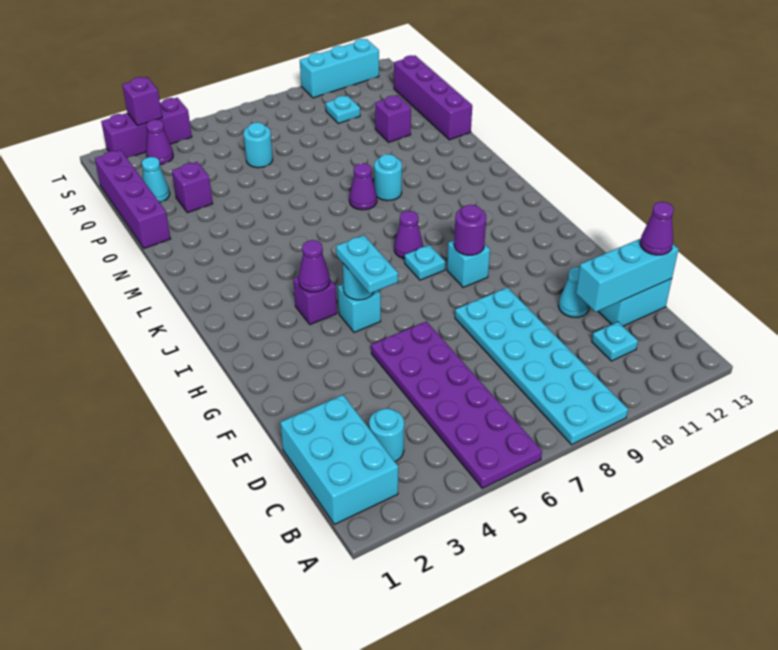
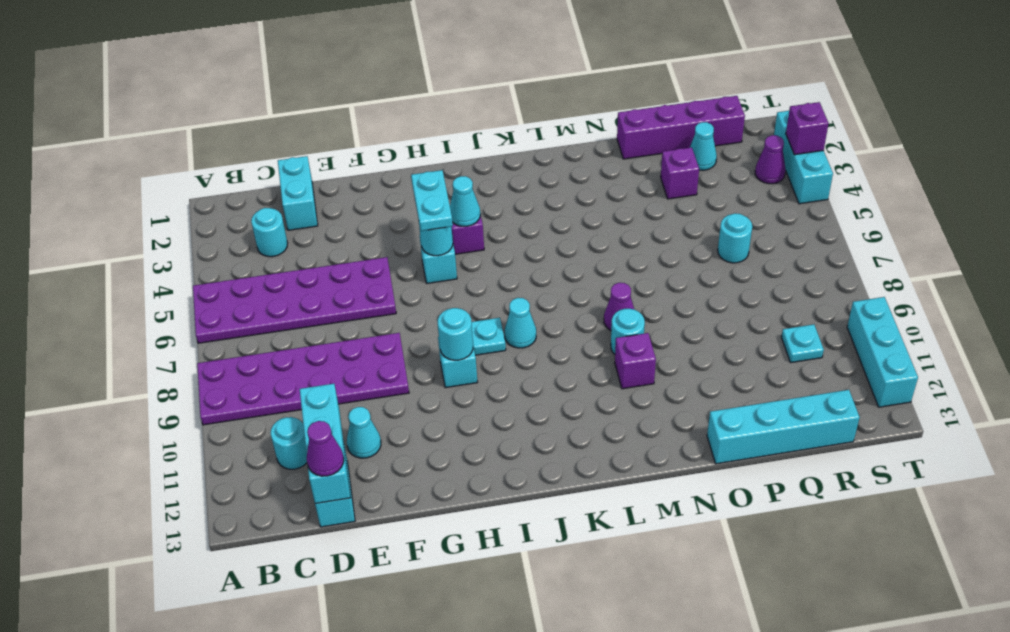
cyan 2x6 plate [455,287,628,445] -> purple 2x6 plate [197,333,409,425]
cyan 2x3 brick [280,395,398,524] -> cyan 1x2 brick [278,156,318,230]
cyan 1x1 plate [592,322,638,361] -> cyan 1x1 round brick [271,417,307,469]
cyan 1x2 plate [336,235,398,294] -> cyan 1x2 plate turned to [411,170,453,231]
purple 1x1 round brick [454,205,486,255] -> cyan 1x1 round brick [438,308,473,360]
purple 1x1 cone [299,240,330,292] -> cyan 1x1 cone [450,176,480,226]
purple 1x1 cone [394,211,423,259] -> cyan 1x1 cone [504,298,536,348]
purple 1x4 brick [394,55,472,140] -> cyan 1x4 brick [707,390,860,464]
purple 1x1 brick [375,95,411,142] -> purple 1x1 brick moved to [615,333,656,389]
purple 1x3 brick [101,98,192,158] -> cyan 1x3 brick [774,111,833,204]

